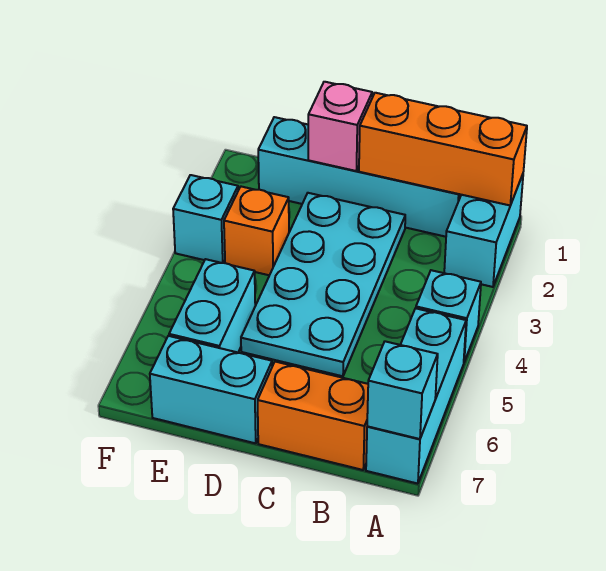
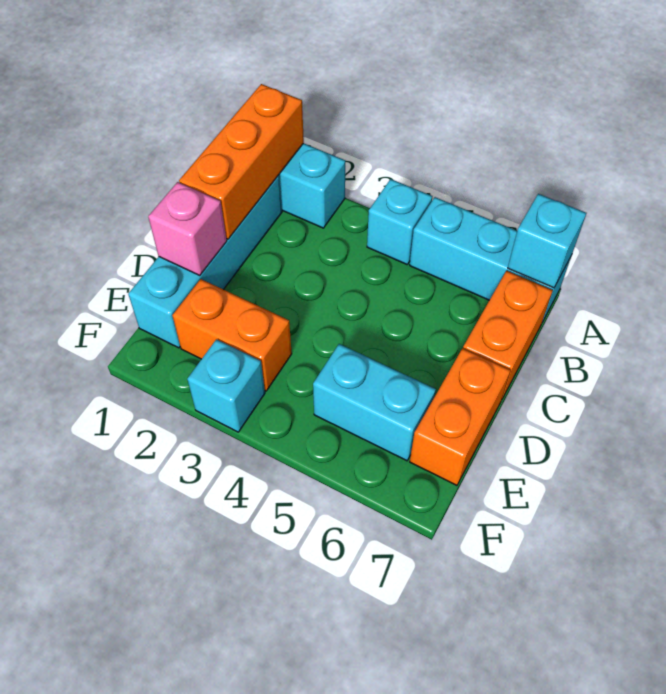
cyan 2x4 plate [241,193,405,376] -> none
cyan 1x2 brick [150,336,272,443] -> orange 1x2 brick [410,348,511,485]
orange 1x1 brick [224,187,289,275] -> orange 1x2 brick [172,279,292,391]

